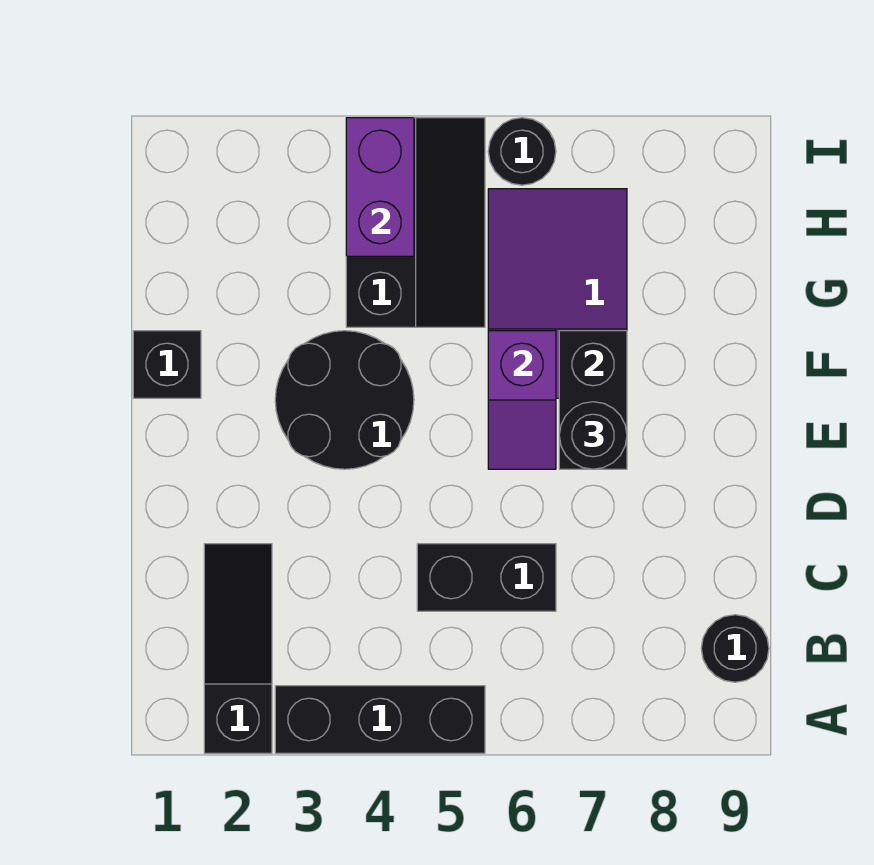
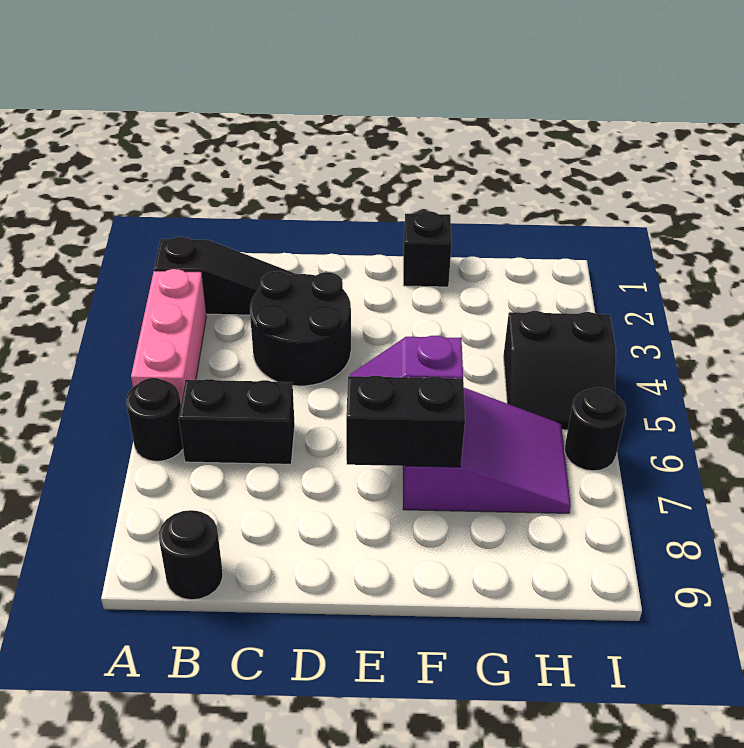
black 1x3 brick [275,686,485,753] -> pink 1x3 brick [131,269,206,402]
black 1x2 brick [417,544,556,611] -> black 1x2 brick turned to [179,379,295,464]
black 2x2 round brick [275,331,414,469] -> black 2x2 round brick moved to [250,271,351,386]
black 1x1 round brick [559,402,627,469] -> black 1x1 round brick moved to [126,378,183,461]
black 2x3 slope [346,118,485,327] -> black 2x2 slope [503,311,616,430]
purple 1x2 brick [346,118,414,256] -> none

